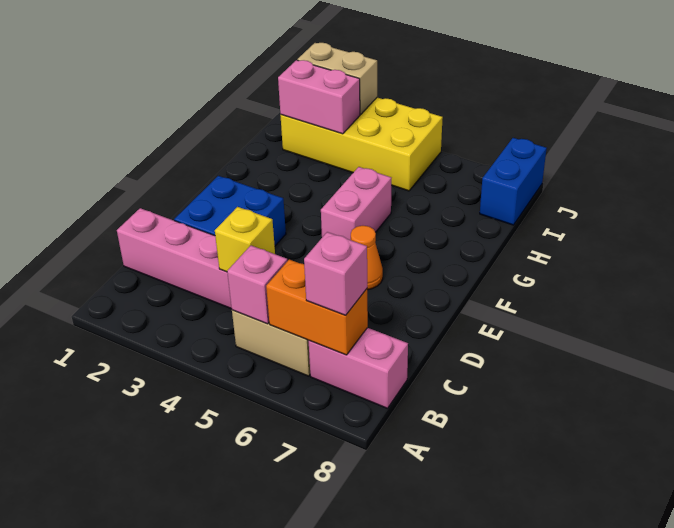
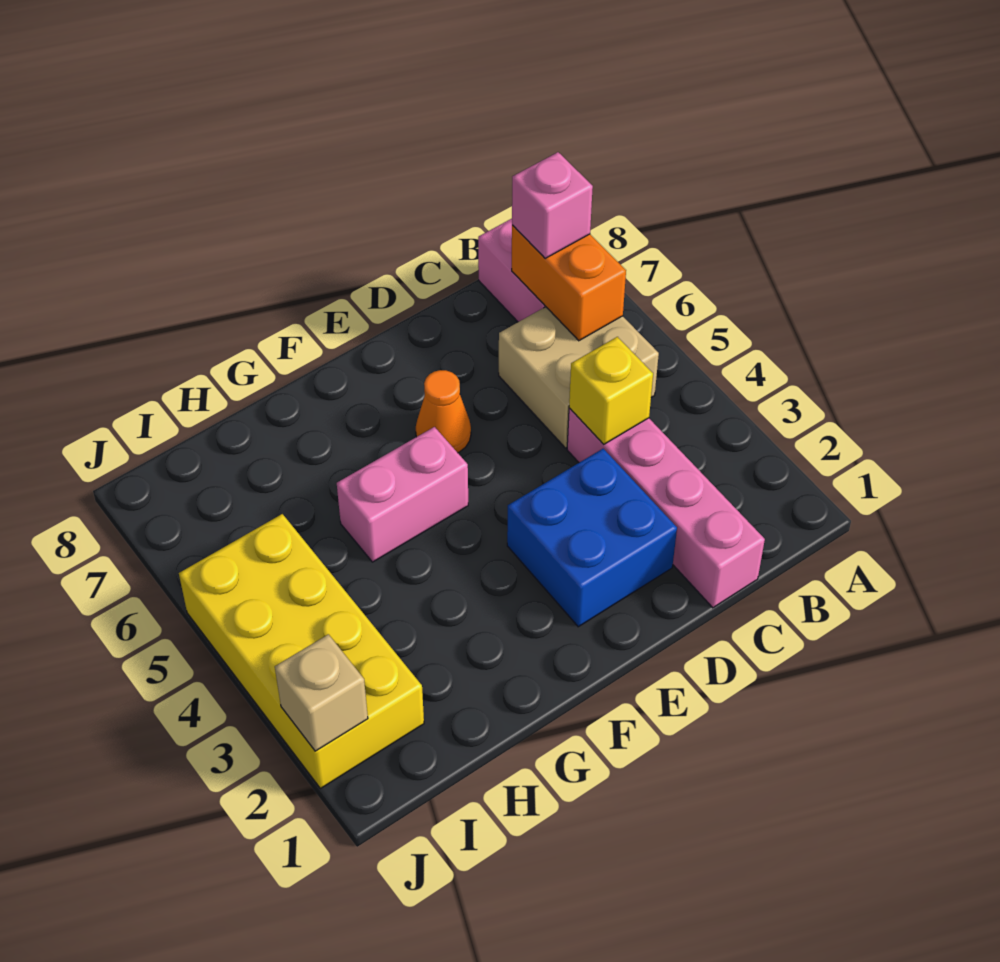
pink 1x1 brick [227,246,287,324] -> none
pink 1x2 brick [278,60,360,134] -> none
blue 1x2 brick [480,138,547,225] -> none
tan 1x2 brick [297,43,377,115] -> tan 1x1 brick [275,634,368,751]

